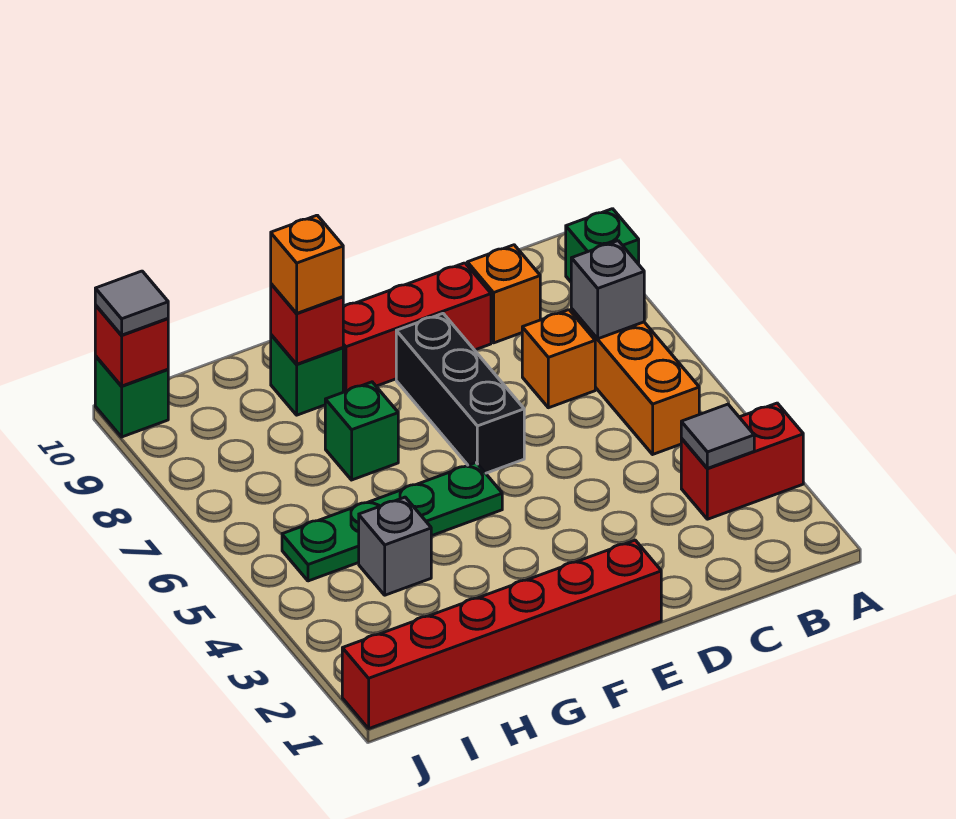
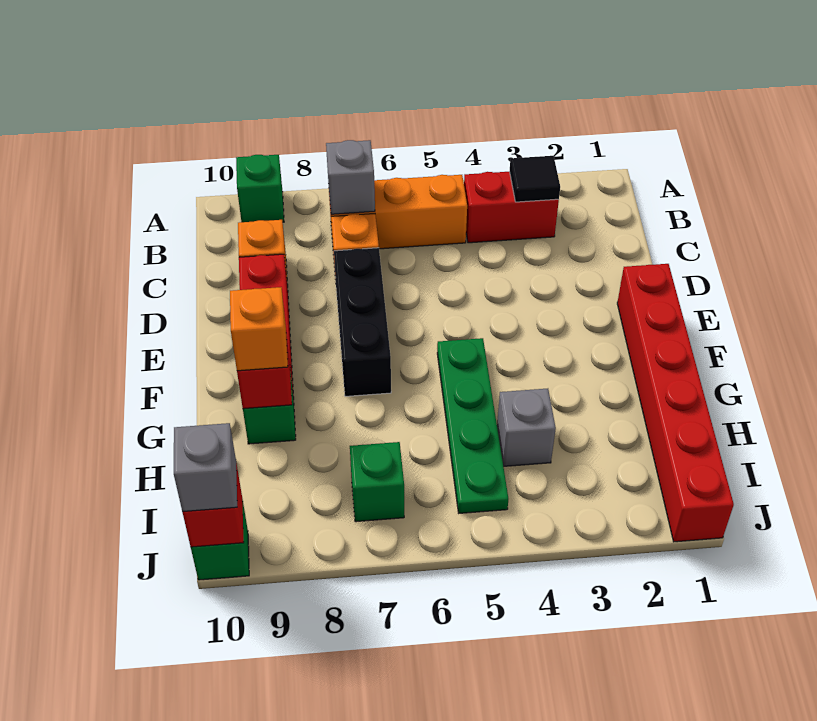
red 1x2 brick [681,403,803,519] -> red 1x2 brick turned to [464,172,559,243]
grey 1x1 tile [681,404,754,468] -> black 1x1 tile [510,156,560,202]
black 1x3 brick [396,314,524,473] -> black 1x3 brick turned to [334,248,391,396]
green 1x1 brick [325,382,398,480] -> green 1x1 brick moved to [350,442,404,522]
grey 1x1 tile [95,271,168,335] -> grey 1x1 brick [174,423,237,512]

